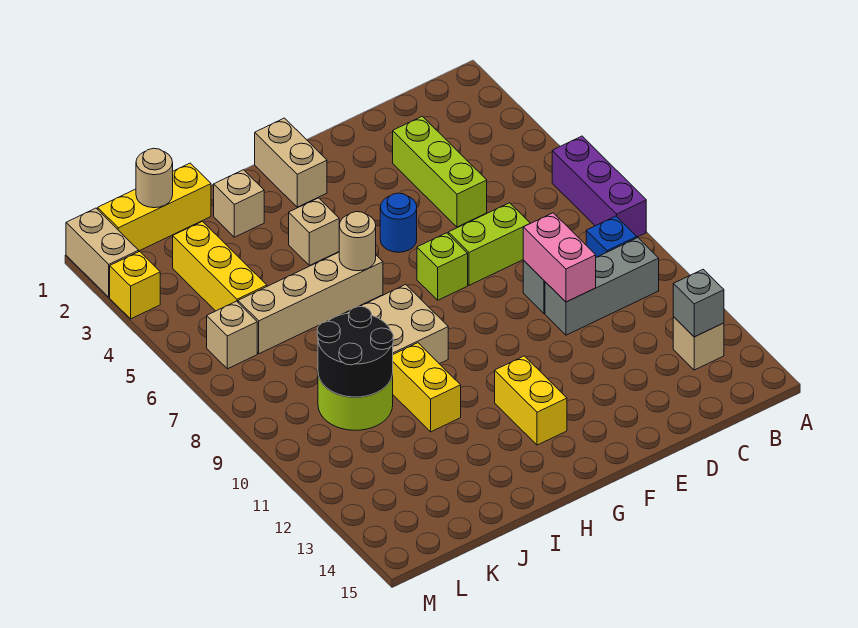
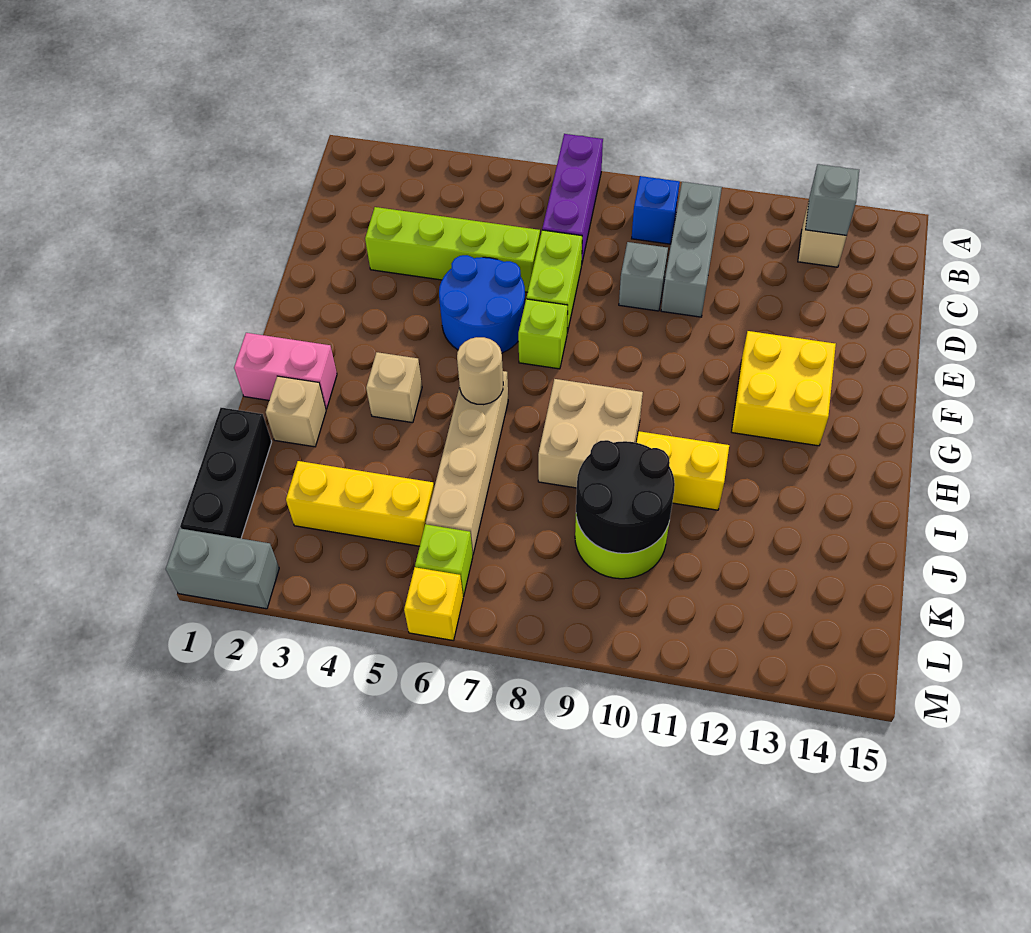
purple 1x3 brick [552,136,646,237] -> purple 1x3 brick turned to [542,134,603,265]
lime 1x3 brick [393,116,487,227] -> lime 1x4 brick [365,207,540,292]
pink 1x2 brick [523,213,596,302] -> pink 1x2 brick moved to [234,333,337,409]
blue 1x1 round brick [380,193,417,252] -> blue 2x2 round brick [439,255,525,353]
tan 1x2 brick [255,118,327,207] -> none
yellow 1x2 brick [495,356,567,445] -> yellow 2x2 brick [732,331,836,446]
yellow 1x3 brick [98,163,211,251] -> black 1x3 brick [180,408,272,538]
tan 1x1 round brick [136,148,173,208] -> none
tan 1x1 brick [207,301,257,369] -> lime 1x1 brick [415,524,473,597]
tan 1x2 brick [66,208,139,297] -> grey 1x2 brick [166,529,279,609]
yellow 1x1 brick [110,251,160,319] -> yellow 1x1 brick moved to [404,567,463,641]

